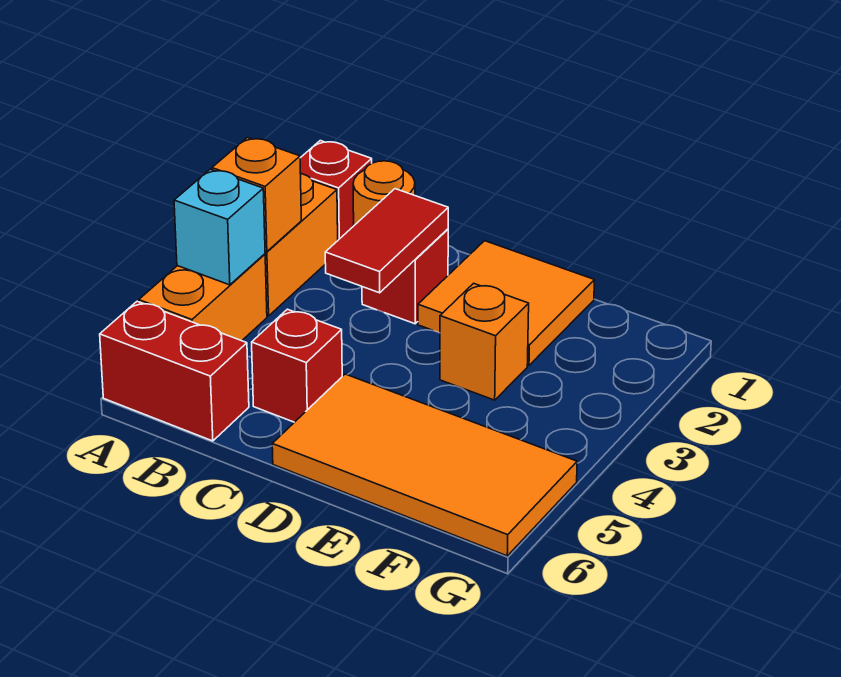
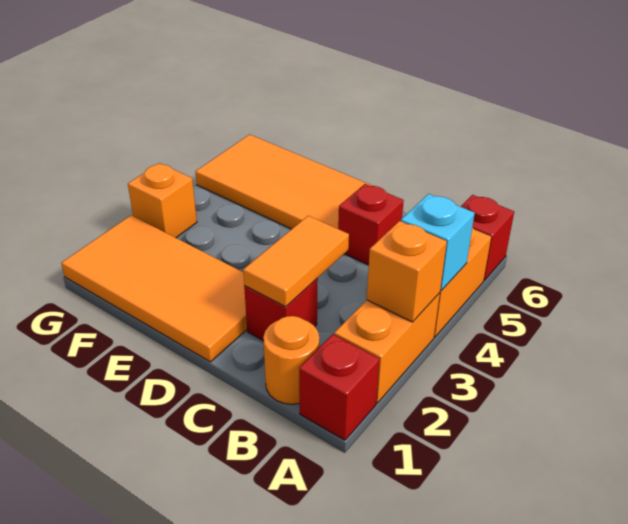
red 1x2 brick [100,301,249,441] -> red 1x1 brick [461,195,514,280]
red 1x2 tile [325,189,448,293] -> orange 1x2 tile [243,216,349,307]
orange 2x2 tile [418,241,595,365] -> orange 2x4 tile [61,215,247,362]
orange 1x1 brick [440,283,529,400] -> orange 1x1 brick moved to [128,163,197,238]

